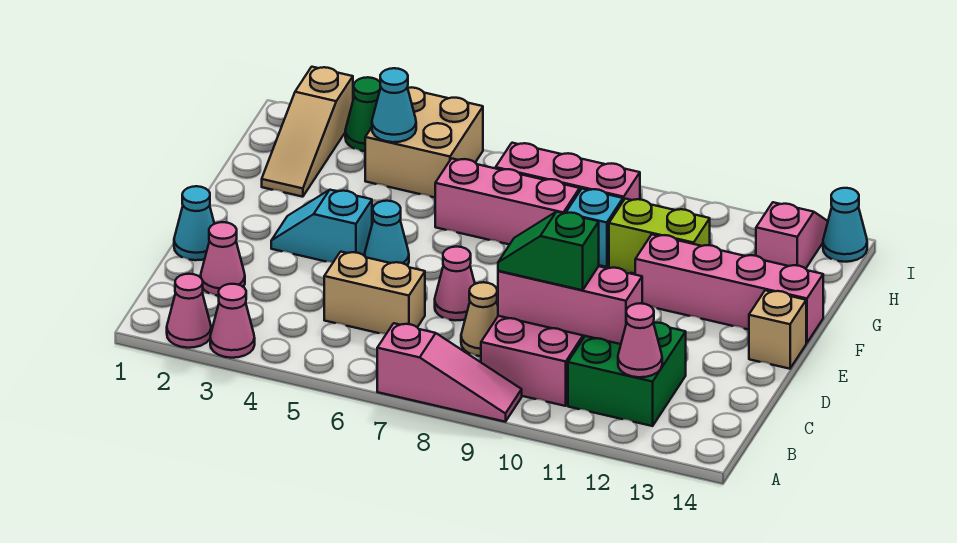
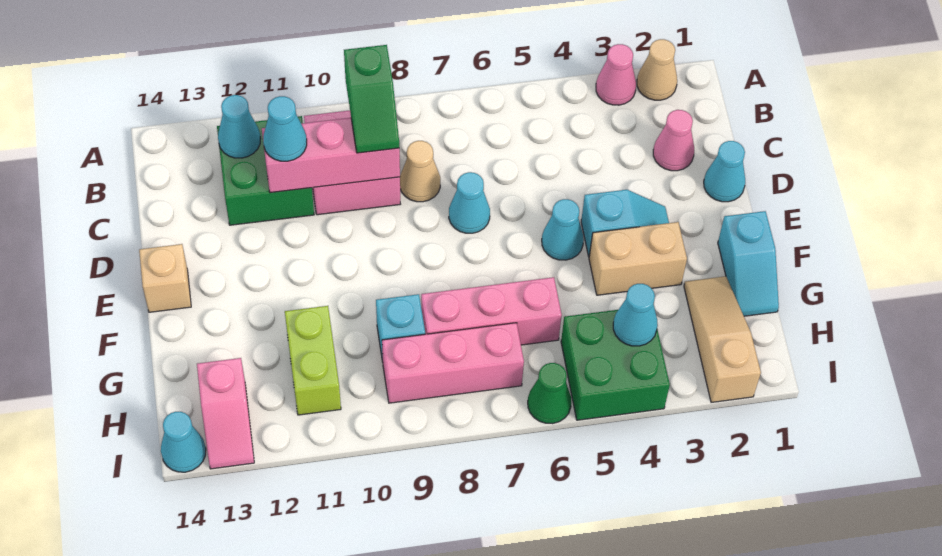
pink 1x1 cone [167,274,211,348] -> tan 1x1 cone [637,39,677,100]
pink 1x3 slope [377,323,522,422] -> none
pink 1x1 cone [618,303,662,377] -> cyan 1x1 cone [218,95,261,158]
tan 1x2 brick [324,252,425,334] -> tan 1x2 brick moved to [589,222,687,295]
green 1x2 slope [498,212,599,290] -> green 1x2 slope turned to [344,45,399,153]
none -> cyan 1x1 cone [263,96,307,161]
pink 1x1 cone [435,247,475,320] -> cyan 1x1 cone [449,172,490,233]
none -> cyan 1x2 slope [718,211,779,316]
pink 1x4 brick [635,235,823,343] -> none
lime 1x2 brick [609,199,710,273] -> lime 1x2 brick turned to [285,306,341,415]
tan 2x2 brick [365,87,483,198] -> green 2x2 brick [561,310,670,420]
green 1x1 cone [345,77,381,151] -> green 1x1 cone moved to [528,363,571,424]

